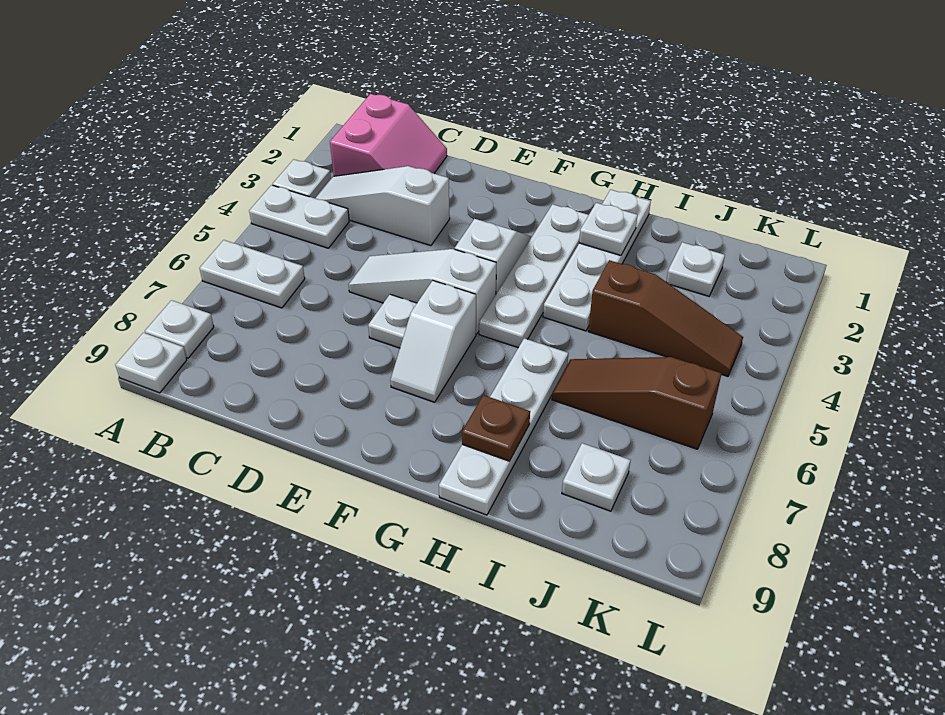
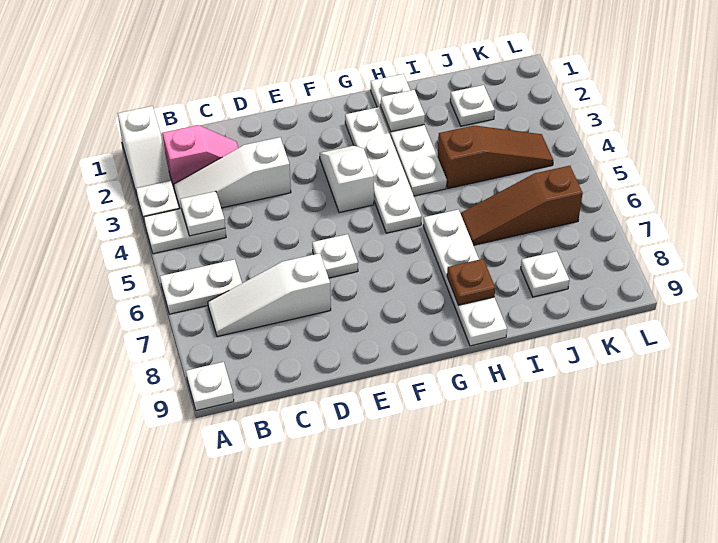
white 1x1 plate [145,300,214,358] -> white 1x1 plate moved to [180,191,225,236]
pink 2x2 slope [330,94,447,176] -> pink 1x2 slope [163,125,238,187]
white 1x3 slope [349,249,496,334] -> white 1x3 slope moved to [208,253,331,337]
white 1x2 slope [390,281,476,402] -> white 1x2 slope moved to [118,106,171,191]

